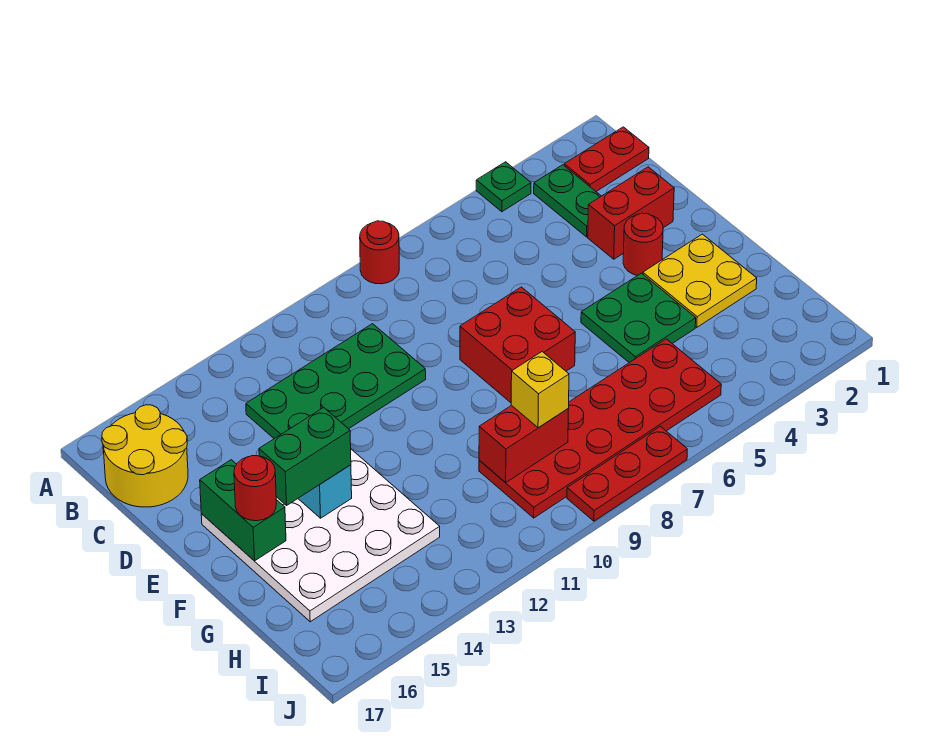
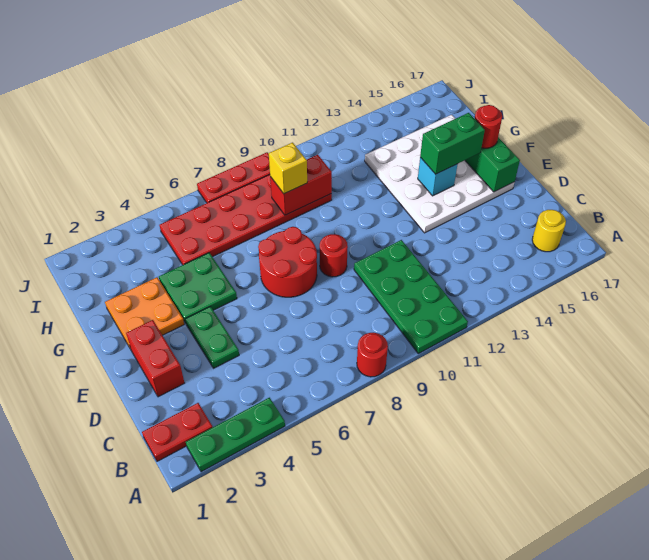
green 1x1 plate [476,162,531,212] -> green 1x3 plate [186,398,285,472]
green 1x2 plate [534,165,601,237] -> green 1x2 plate moved to [185,307,239,368]
yellow 2x2 round brick [102,405,188,507] -> yellow 1x1 round brick [532,210,566,252]
green 2x4 plate [246,324,426,439] -> green 2x4 plate turned to [354,240,468,354]
red 1x2 brick [588,167,674,259] -> red 1x2 brick turned to [126,320,184,397]
red 1x1 round brick [623,213,663,276] -> red 1x1 round brick moved to [320,234,348,277]
red 2x2 brick [460,287,575,403] -> red 2x2 round brick [258,227,317,297]
yellow 2x2 plate [643,234,757,327] -> orange 2x2 plate [105,277,184,349]

